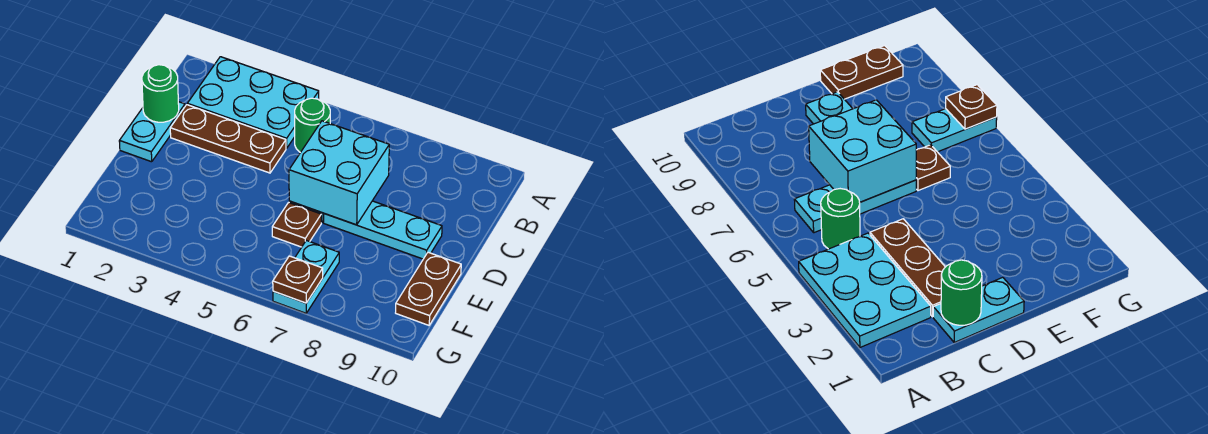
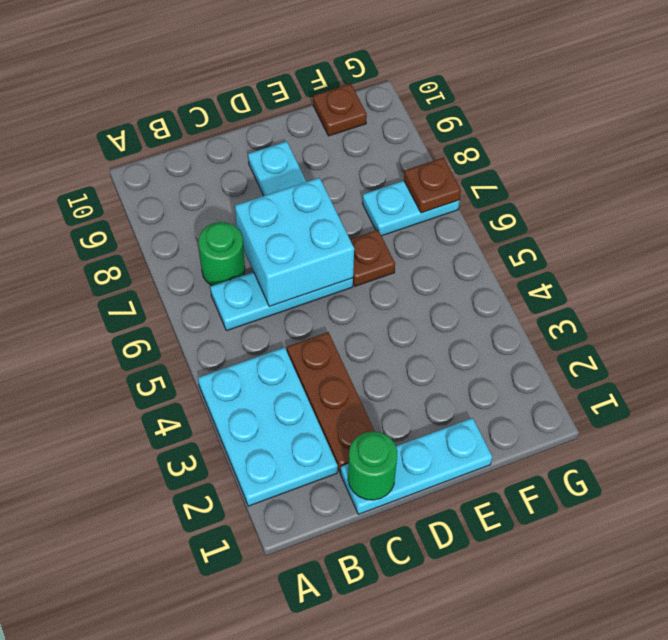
green 1x1 round brick [295,98,330,152] -> green 1x1 round brick moved to [198,222,245,286]
cyan 1x2 plate [119,102,185,162] -> cyan 1x3 plate [340,418,492,514]
brown 1x2 plate [396,252,461,325] -> brown 1x1 plate [313,84,367,136]

